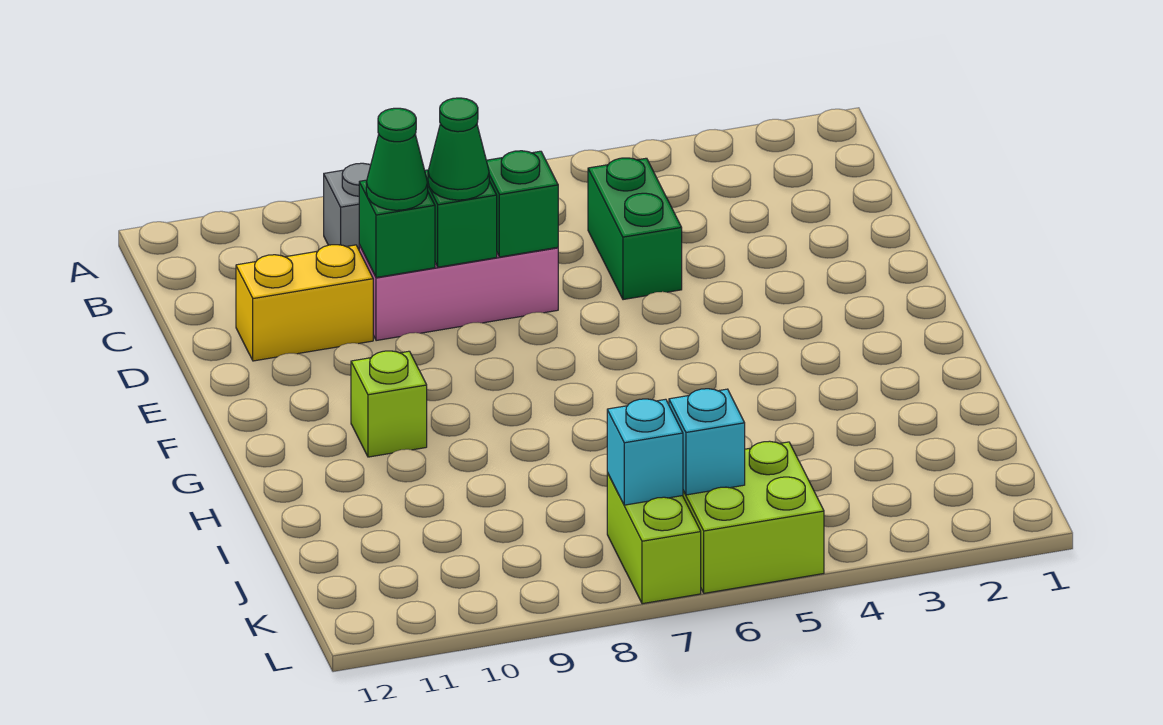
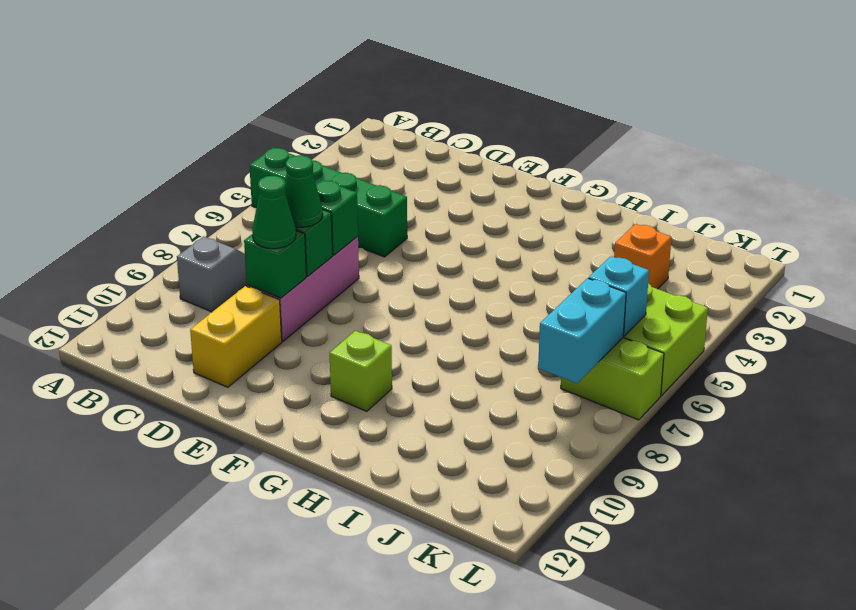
green 1x2 brick [588,158,682,300] -> green 1x4 brick [249,148,407,257]
none -> orange 1x1 brick [614,224,671,289]
cyan 1x1 brick [607,399,683,505] -> cyan 1x2 brick [538,278,626,384]

